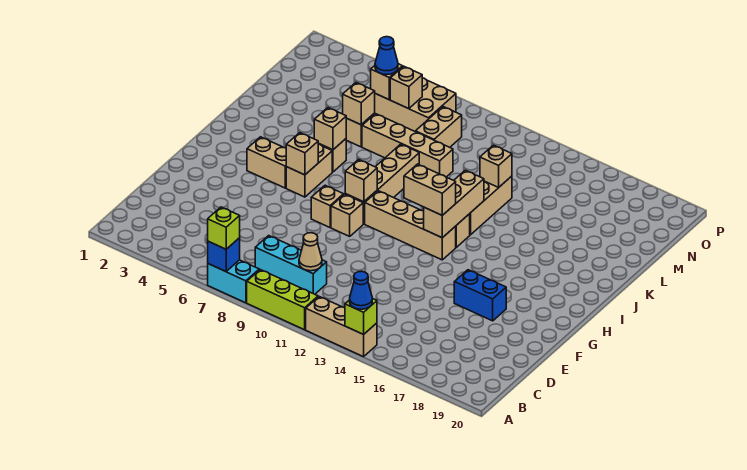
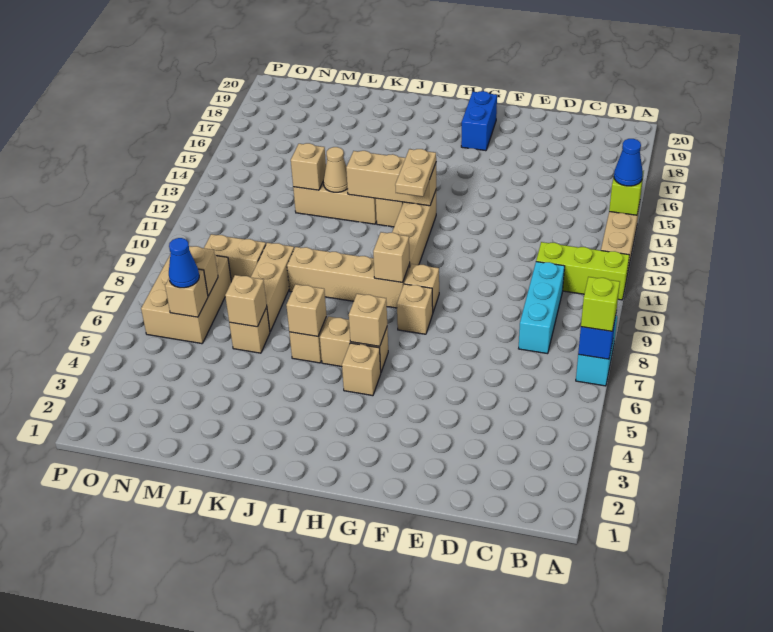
lime 1x3 brick [247,270,318,330] -> lime 1x3 brick turned to [536,242,629,300]
tan 1x1 cone [299,233,322,271] -> tan 1x1 cone moved to [323,147,348,192]
blue 1x2 brick [454,270,506,321] -> blue 1x2 brick moved to [461,91,497,151]
tan 1x2 brick [247,137,286,188] -> tan 1x1 brick [342,343,381,396]
tan 1x2 brick [404,164,456,215] -> tan 1x2 plate [395,149,436,197]
tan 1x4 brick [362,114,453,177] -> tan 1x3 brick [251,243,294,331]

